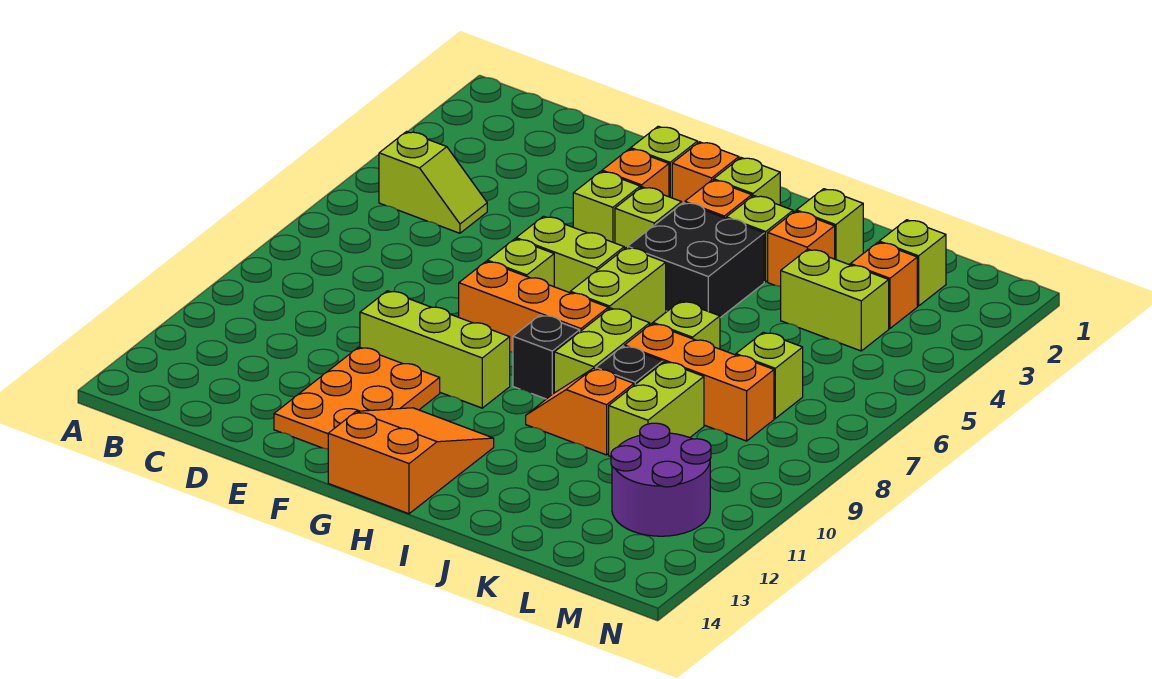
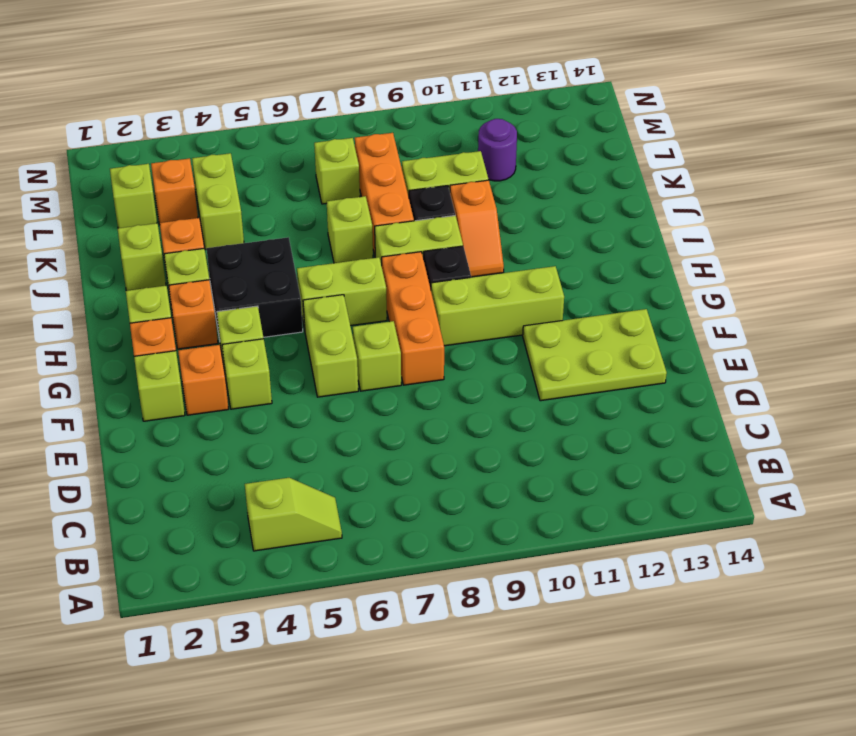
lime 1x2 slope [379,132,487,233] -> lime 1x2 slope turned to [245,478,342,551]
lime 1x3 brick [360,291,510,408] -> lime 1x3 brick turned to [431,266,564,346]
orange 2x3 plate [274,347,440,449] -> lime 2x3 plate [523,309,667,401]
orange 2x3 slope [328,408,494,514] -> none
purple 2x2 round brick [611,423,711,536] -> purple 1x1 round brick [478,119,517,181]

